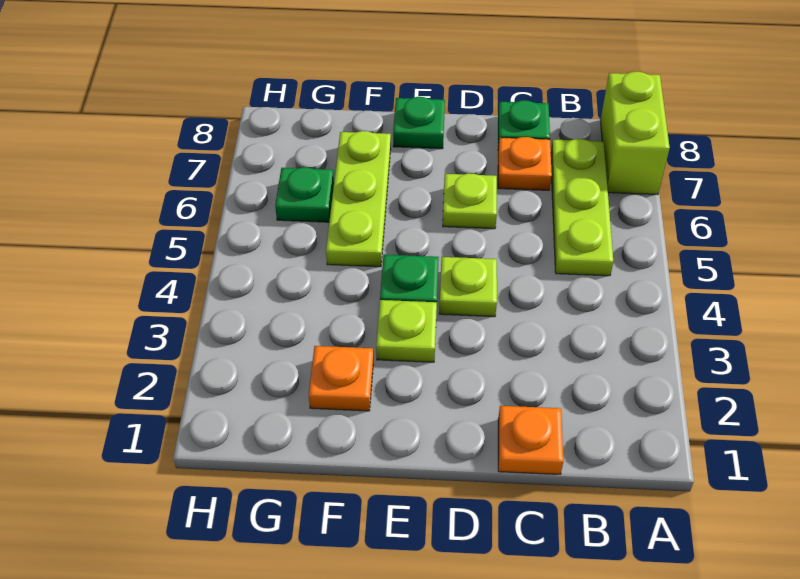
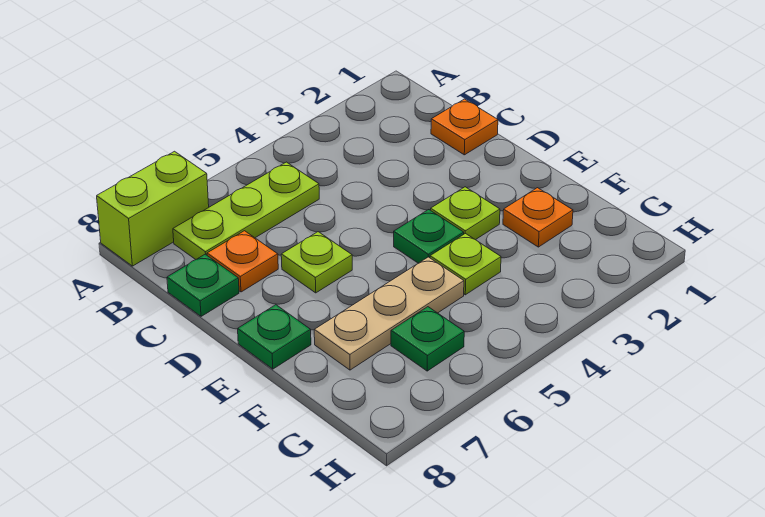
lime 1x1 plate [439,257,497,317] -> lime 1x1 plate moved to [430,233,501,295]
lime 1x3 plate [326,131,391,267] -> tan 1x3 plate [314,257,464,370]

